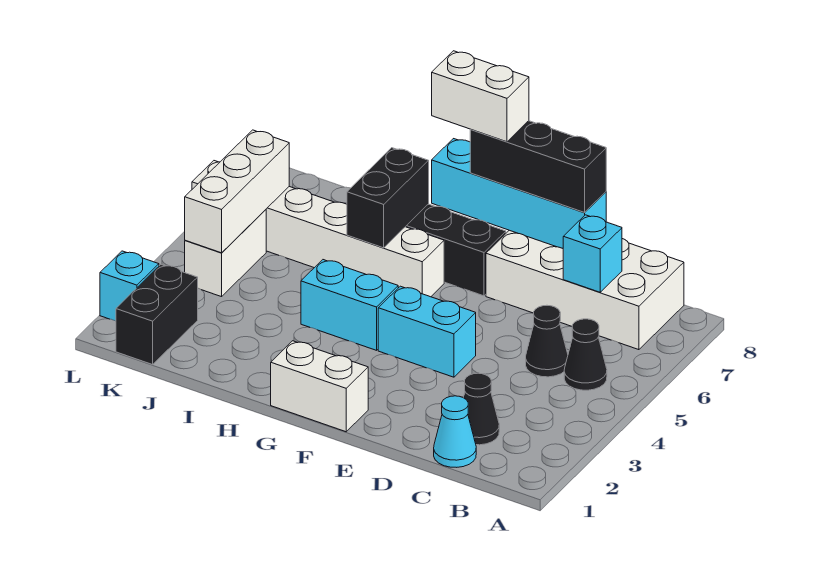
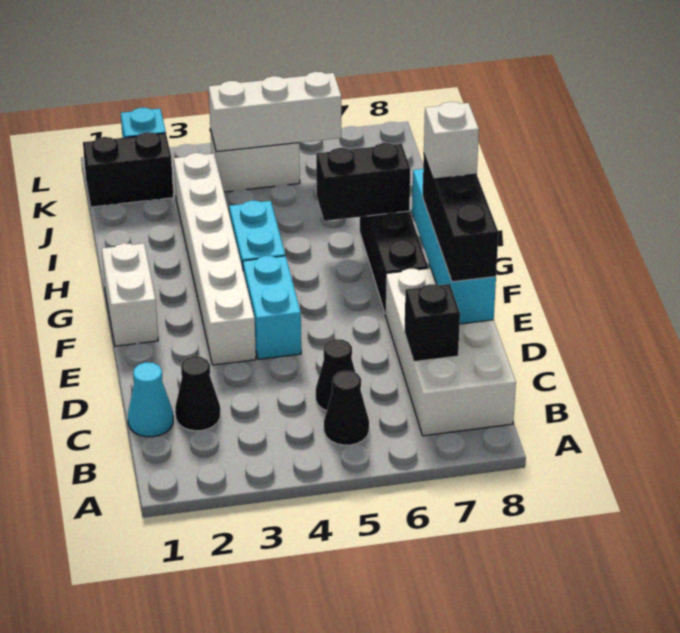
cyan 1x1 brick [563,215,622,292] -> black 1x1 brick [404,284,460,362]
white 1x2 brick [432,51,529,142] -> white 1x1 brick [424,102,479,179]
white 1x6 brick [192,161,444,297] -> white 1x6 brick moved to [174,153,256,365]

